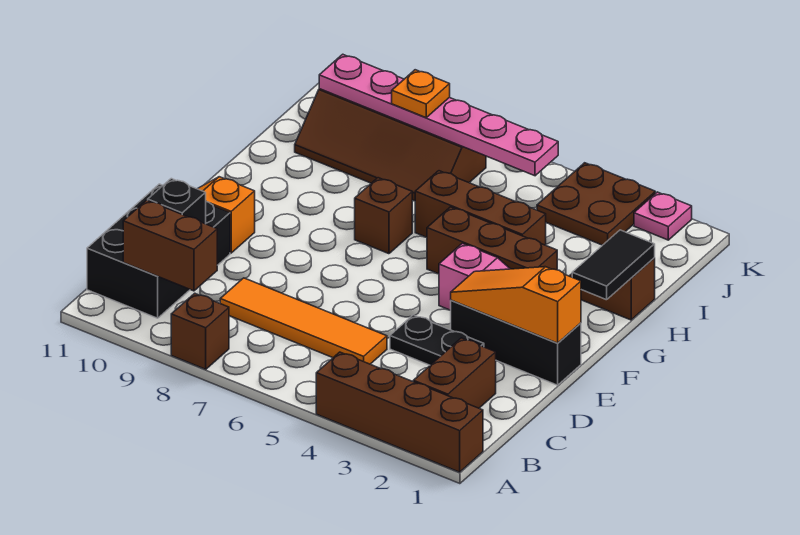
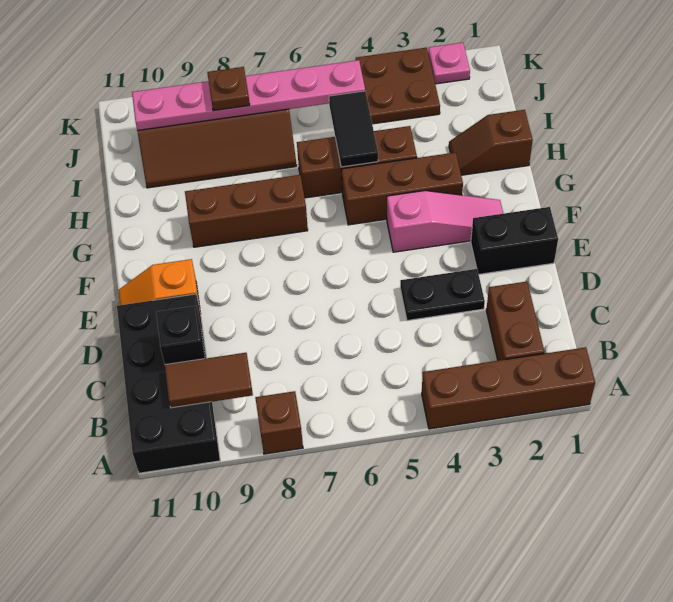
brown 1x2 brick [123,200,217,291] -> brown 1x2 tile [165,353,253,408]
black 2x3 brick [87,184,230,318] -> black 2x4 brick [117,294,220,473]
orange 1x4 tile [220,278,387,364] -> none
black 1x3 brick [451,300,581,385] -> black 1x2 brick [471,207,558,274]
orange 1x3 slope [451,267,581,343] -> none
black 1x2 tile [572,230,655,300] -> black 1x2 tile moved to [329,91,378,167]
brown 1x1 brick [355,178,412,254] -> brown 1x3 brick [185,175,308,247]
orange 1x1 plate [392,70,450,118] -> brown 1x1 plate [207,67,250,111]

